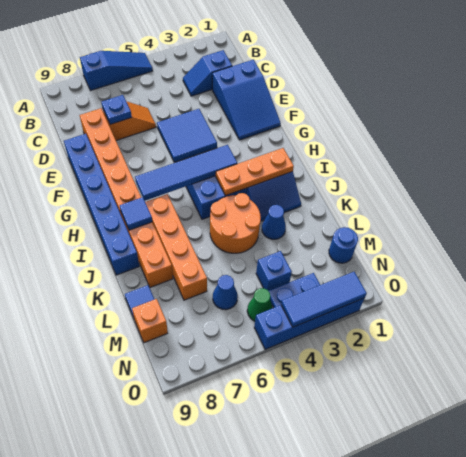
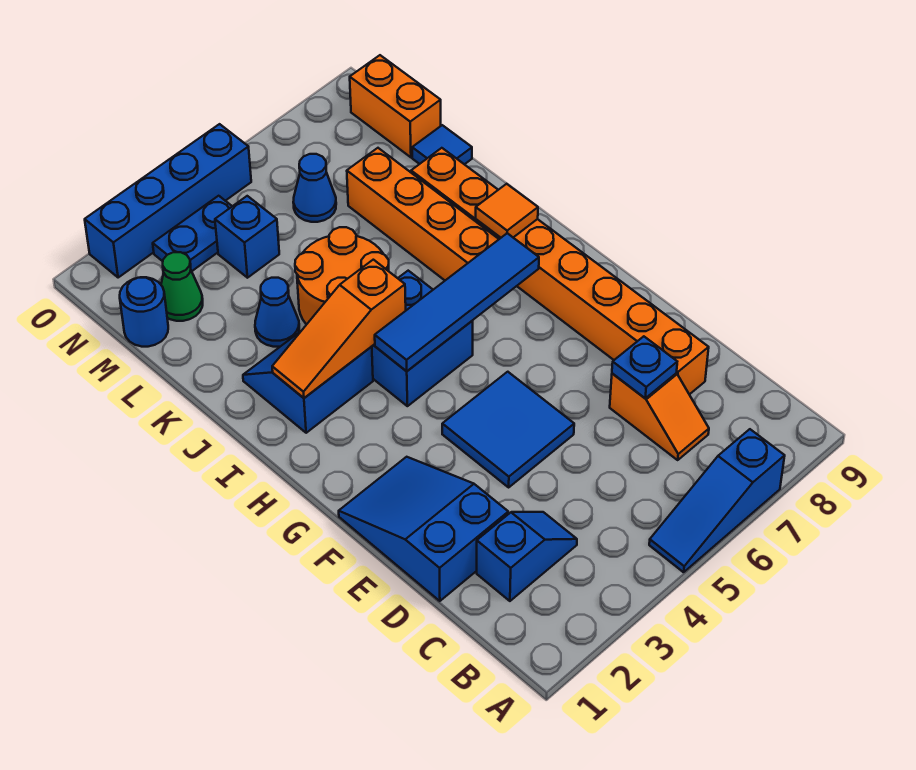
orange 1x2 slope [103,101,156,141] -> orange 1x2 slope turned to [610,373,709,460]
blue 1x6 brick [64,134,139,275] -> none
orange 1x3 plate [216,148,294,196] -> orange 1x3 slope [272,260,406,398]
blue 1x1 tile [120,197,152,230] -> orange 1x1 tile [476,184,538,238]
orange 1x1 brick [132,299,168,343] -> orange 1x2 brick [350,55,441,157]
green 1x1 cone [247,288,273,321] -> green 1x1 cone moved to [161,252,203,321]
blue 1x3 tile [281,272,367,327] -> none

